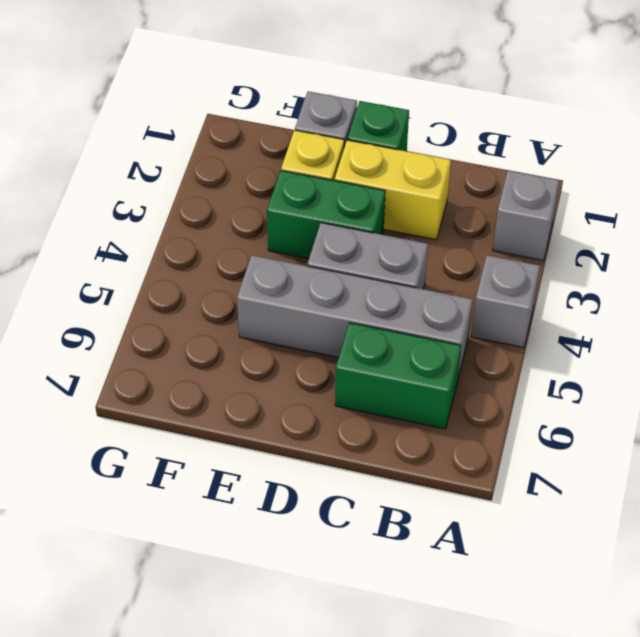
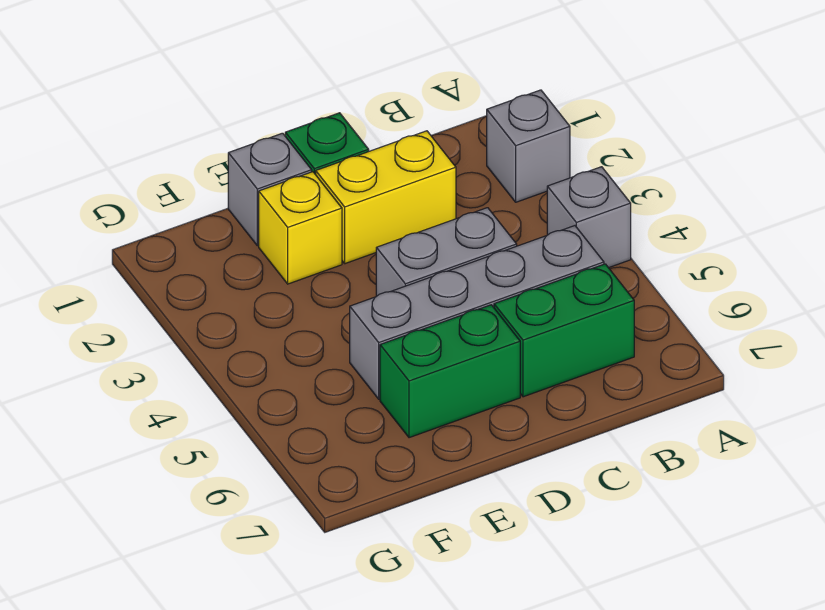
green 1x2 brick [267,171,385,259] -> green 1x2 brick moved to [380,305,520,438]

